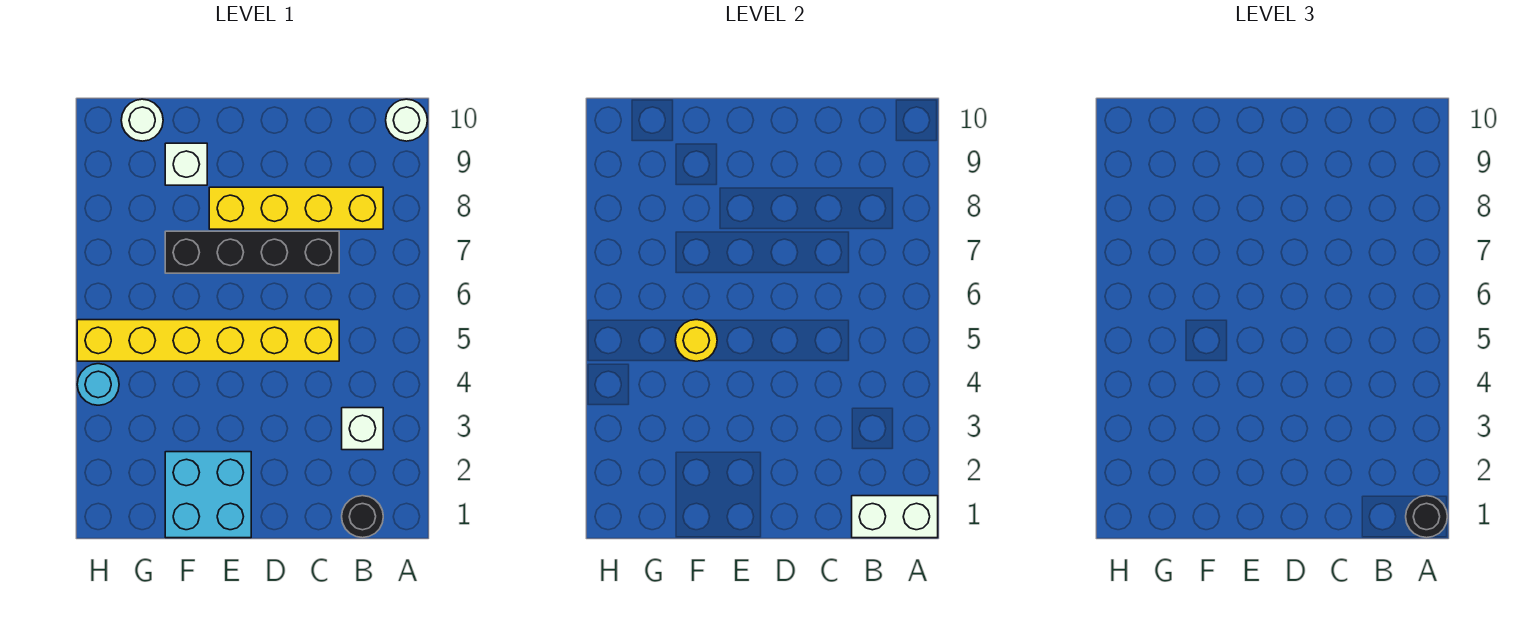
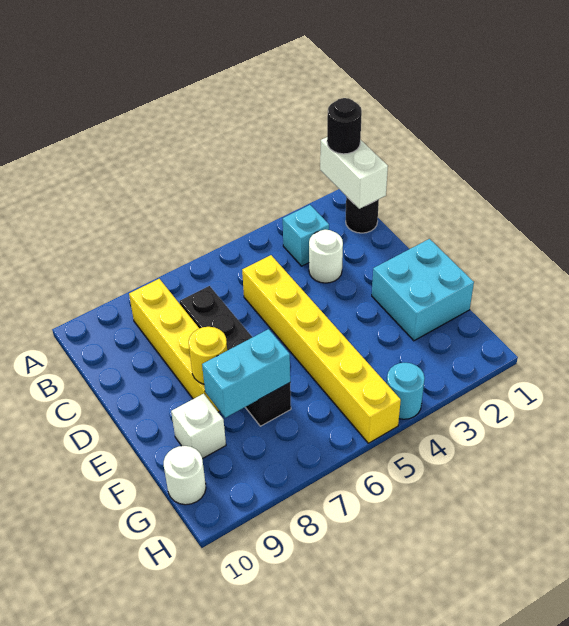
white 1x1 round brick [386,99,427,141] -> white 1x1 round brick moved to [309,230,343,283]
white 1x1 brick [342,408,383,450] -> cyan 1x1 brick [283,205,329,266]
yellow 1x1 round brick [675,320,717,361] -> yellow 1x1 round brick moved to [189,327,227,384]
none -> cyan 1x2 brick [202,329,290,418]

